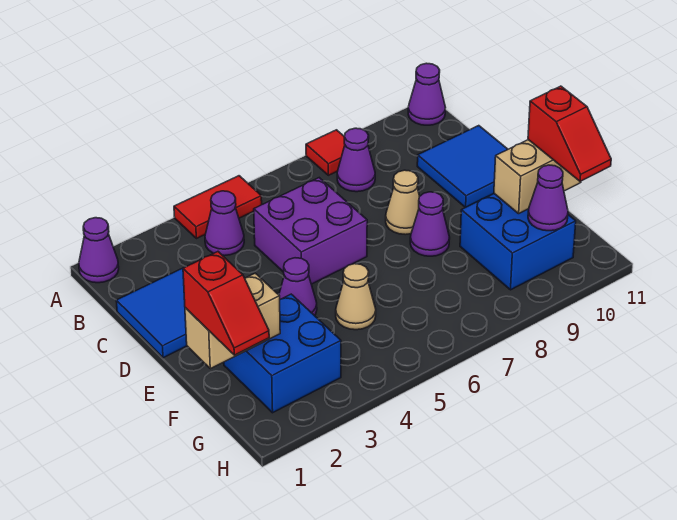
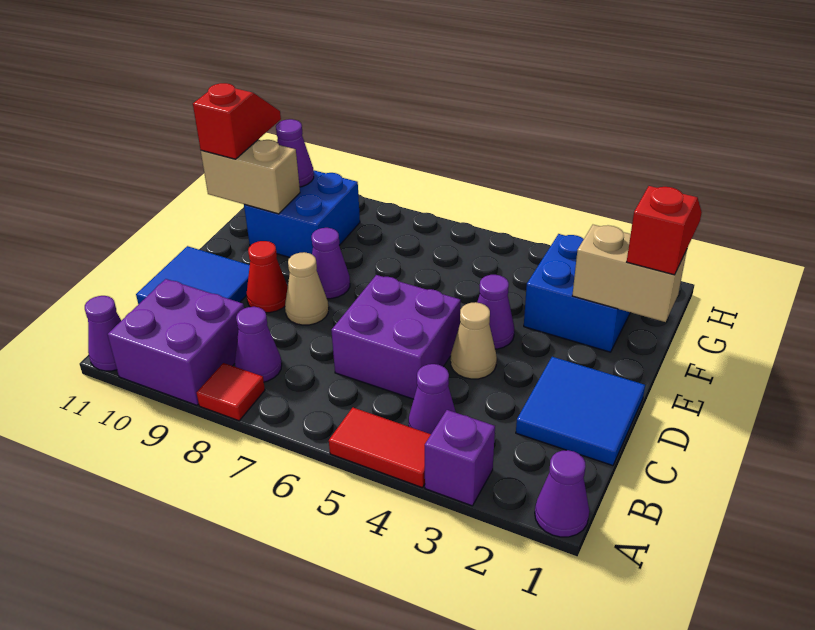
none -> purple 1x1 brick [425,410,495,506]
none -> purple 2x2 brick [108,279,244,405]
none -> red 1x1 cone [246,241,288,313]
tan 1x1 cone [336,264,376,330] -> tan 1x1 cone moved to [451,302,497,379]

